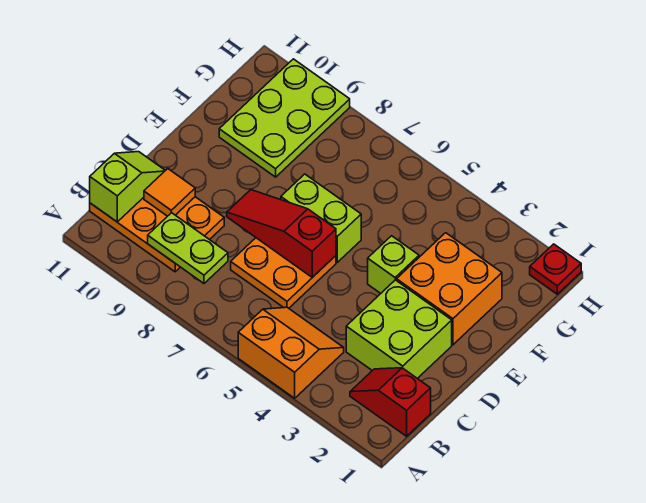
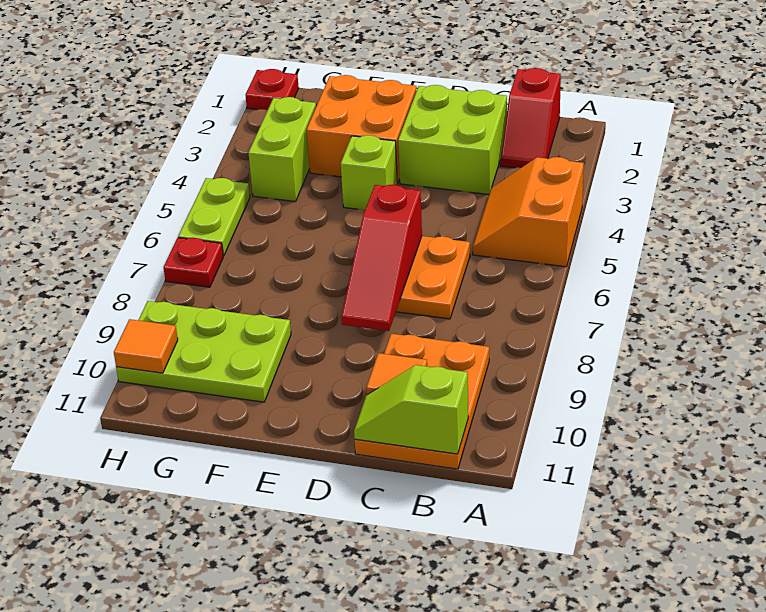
lime 1x2 plate [148,213,228,283] -> lime 1x2 plate moved to [178,178,250,256]
lime 1x2 brick [281,174,361,262] -> lime 1x2 brick moved to [248,97,316,202]
none -> red 1x1 plate [164,238,223,287]
none -> orange 1x1 tile [114,319,178,373]

